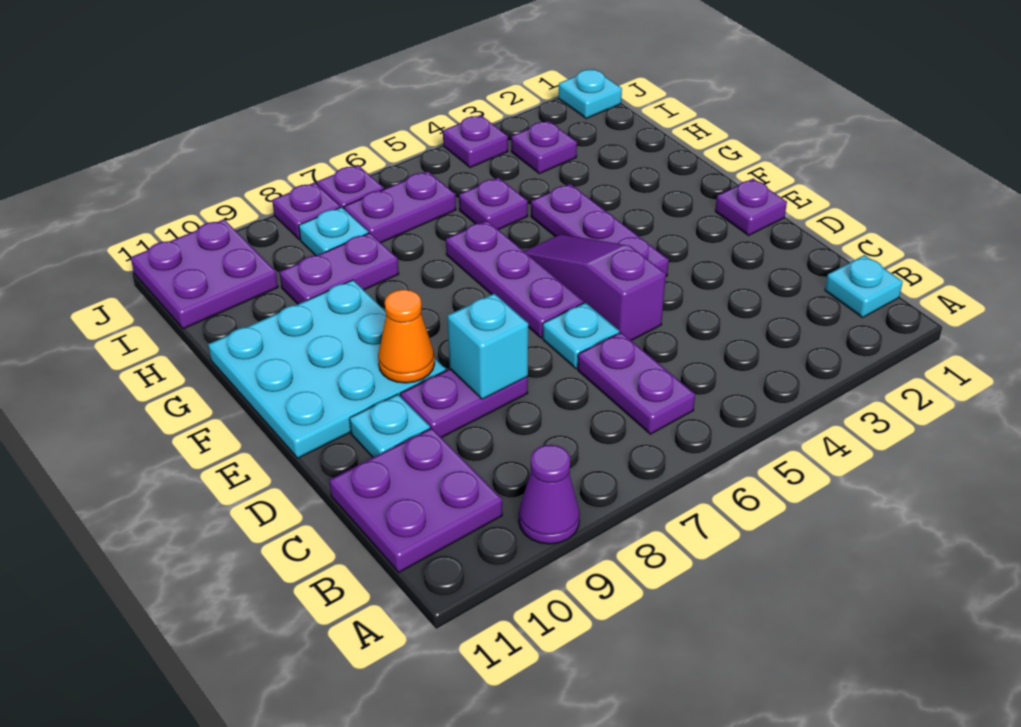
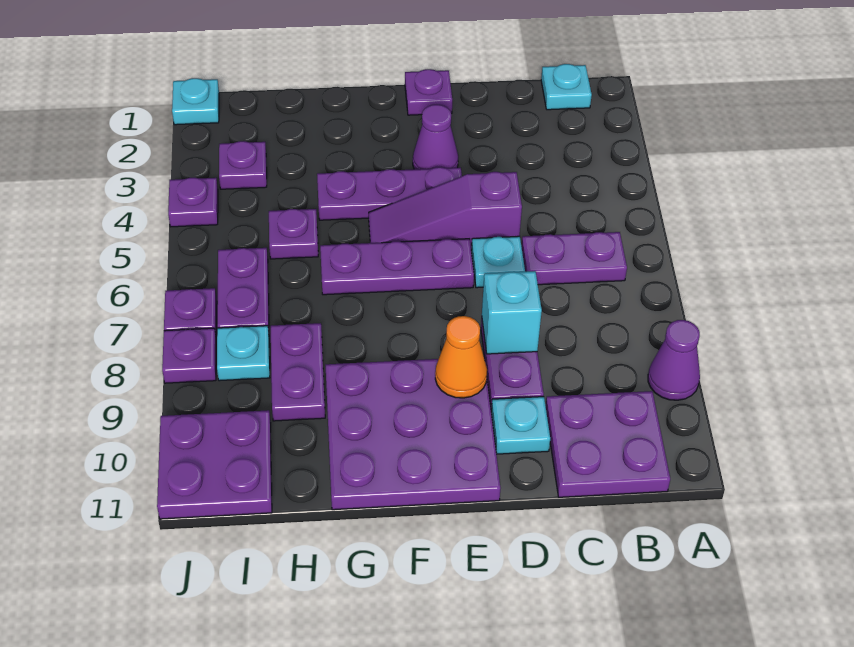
none -> purple 1x1 cone [413,105,458,169]
cyan 3x3 plate [208,280,446,458] -> purple 3x3 plate [325,359,501,510]

